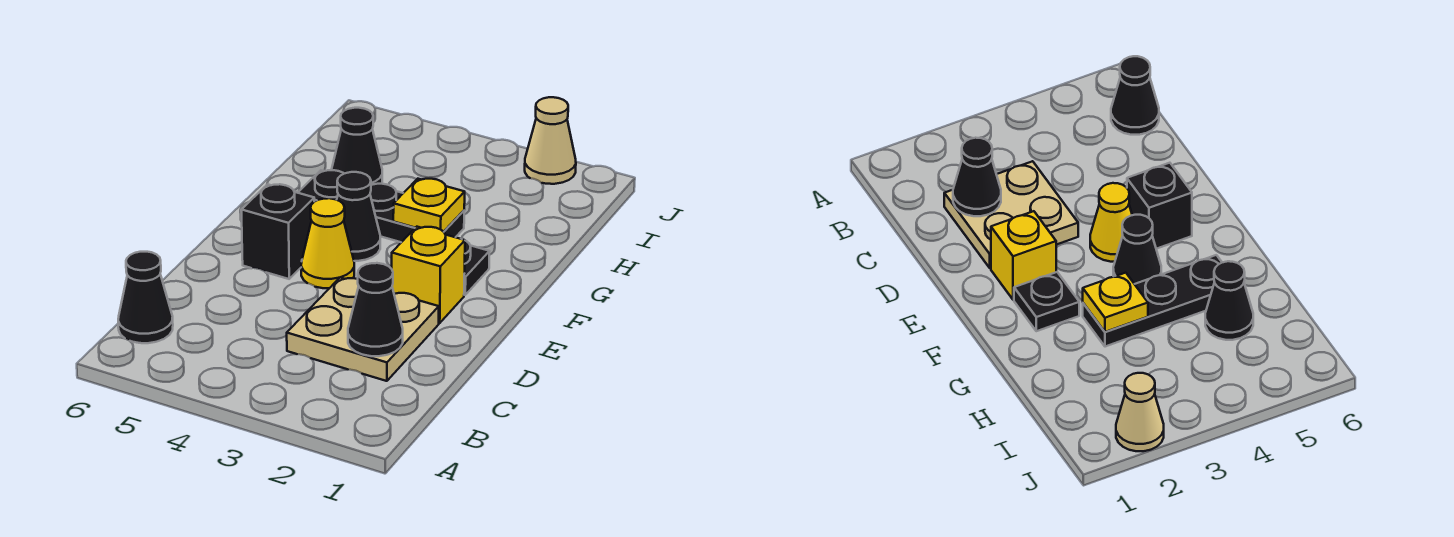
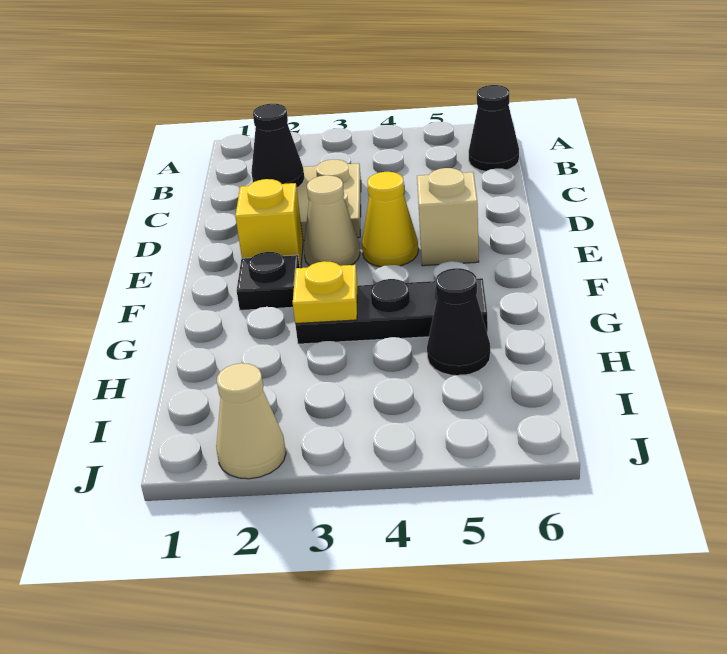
none -> tan 1x1 cone [304,175,360,266]
black 1x1 brick [241,184,314,279] -> tan 1x1 brick [417,168,479,266]
black 1x1 cone [337,172,380,261] -> none

